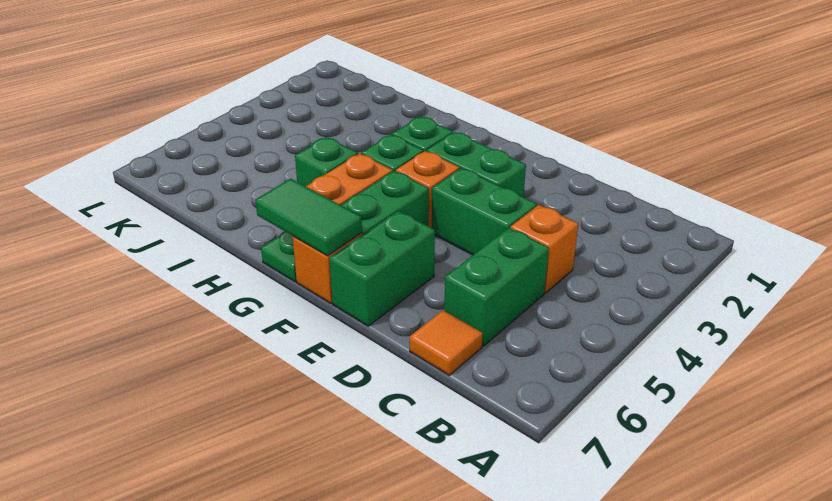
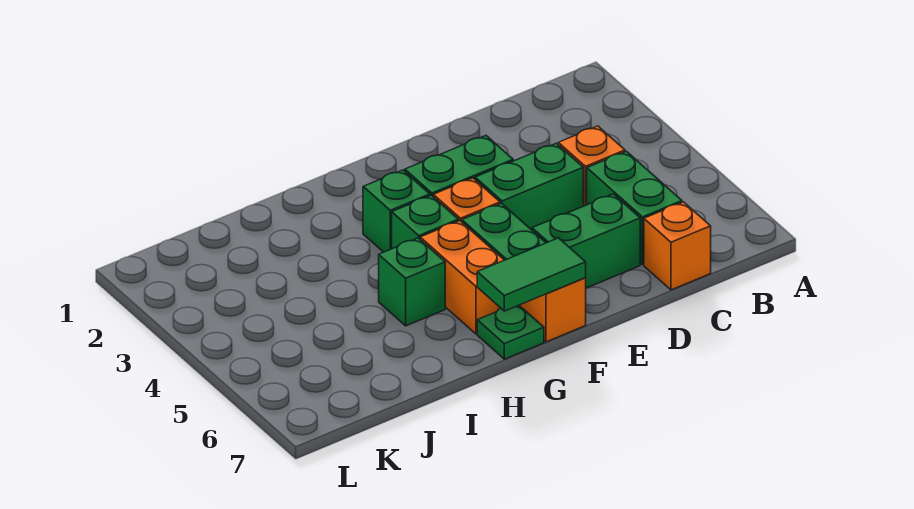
orange 1x1 tile [410,310,483,375] -> orange 1x1 brick [644,202,711,290]
green 1x2 brick [330,211,435,326] -> green 1x2 brick turned to [532,194,640,288]

